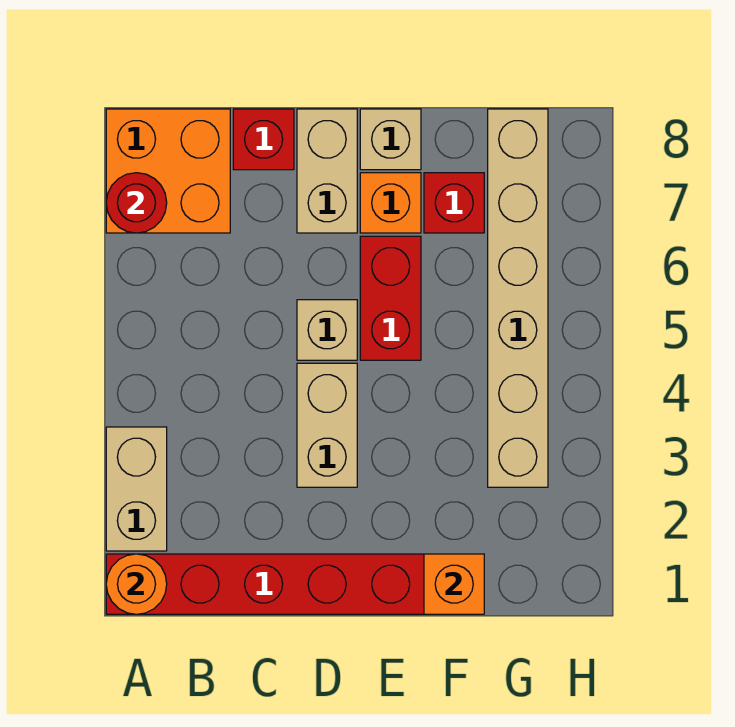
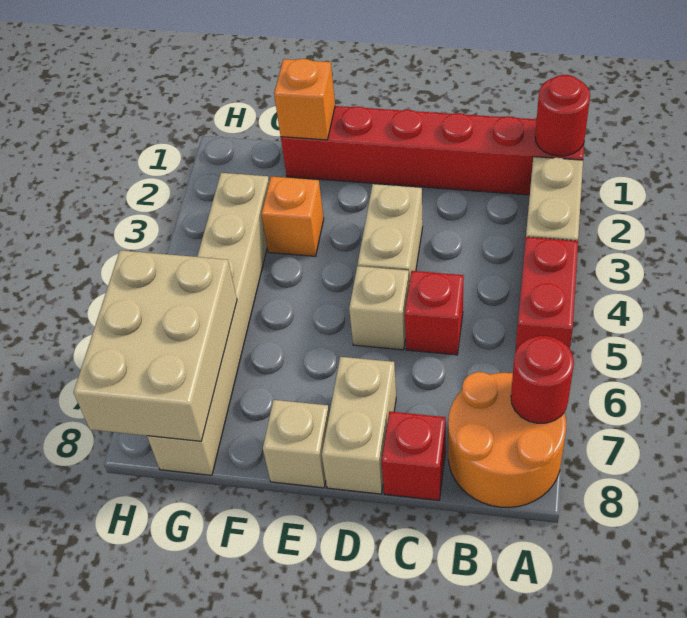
orange 1x1 round brick [106,554,167,614] -> red 1x1 round brick [535,75,590,156]
orange 2x2 brick [106,109,230,233] -> orange 2x2 round brick [448,372,566,508]
red 1x2 brick [360,236,421,360] -> red 1x2 brick moved to [515,237,578,353]
orange 1x1 brick [360,173,421,233] -> orange 1x1 brick moved to [262,176,324,256]
red 1x1 brick [424,173,484,233] -> red 1x1 brick moved to [405,271,464,355]
none -> tan 2x3 brick [73,250,237,441]

